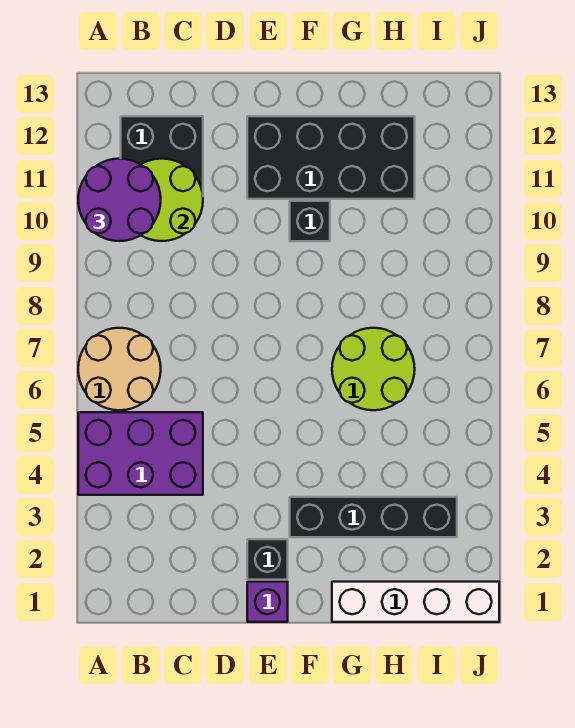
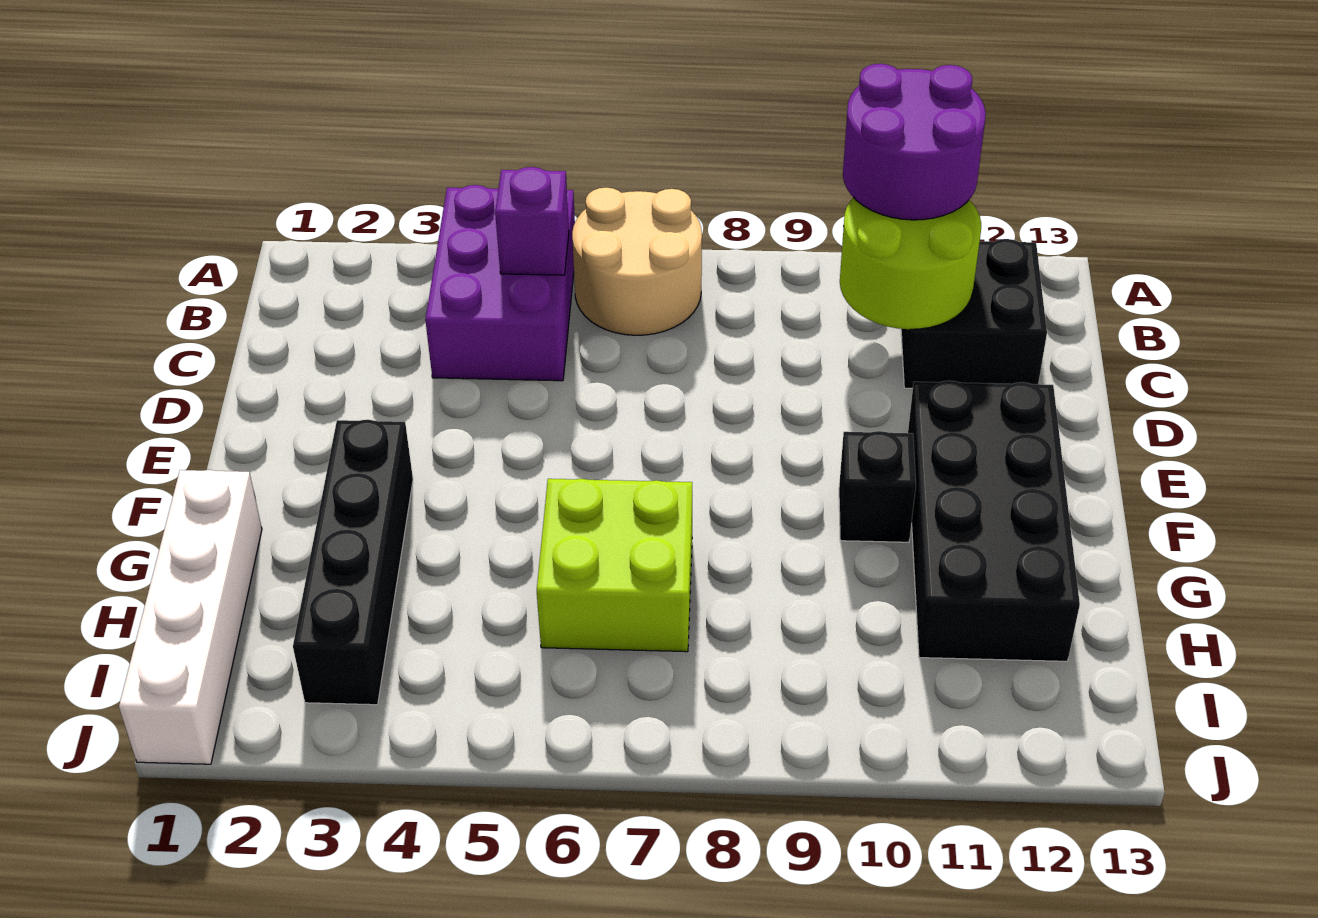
purple 1x1 brick [247,582,288,622] -> purple 1x1 brick moved to [495,167,569,275]
black 1x1 brick [247,539,288,580] -> none
lime 2x2 round brick [332,328,415,410] -> lime 2x2 brick [537,479,692,652]

